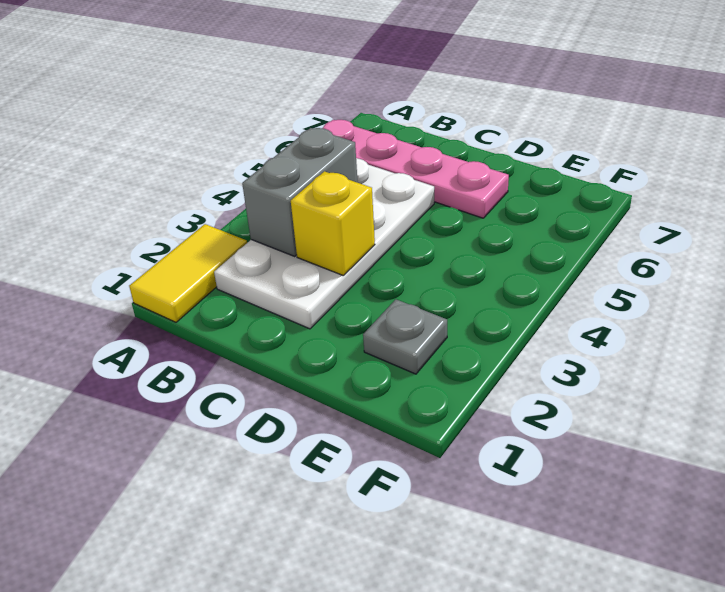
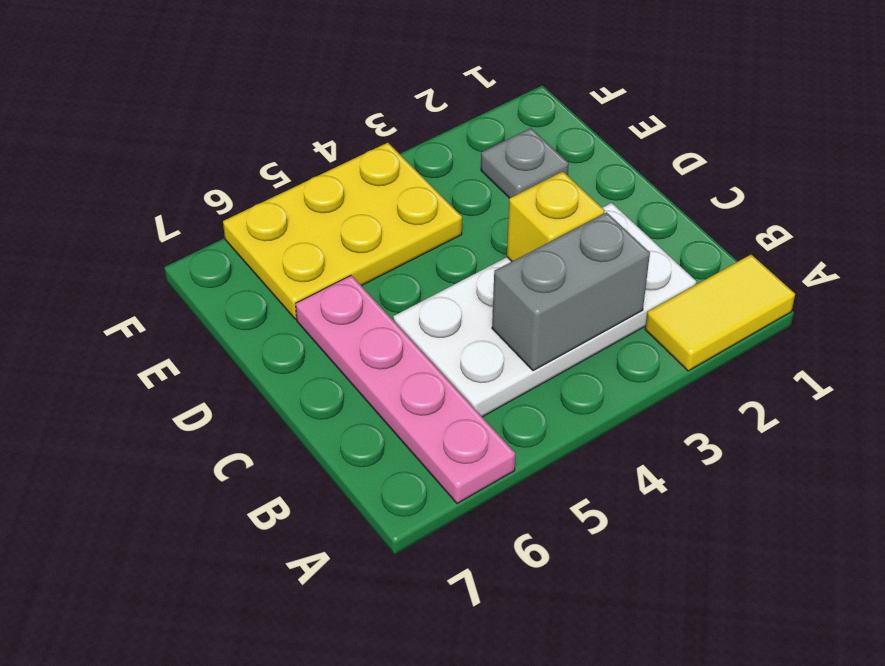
none -> yellow 2x3 plate [223,143,462,319]

